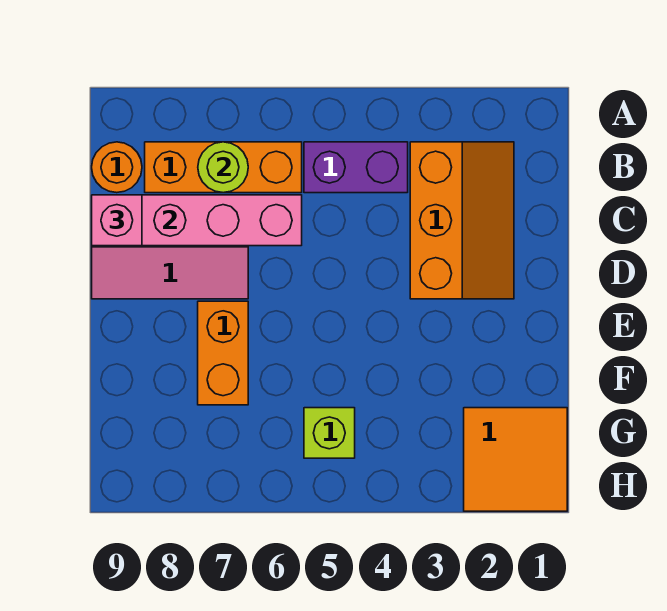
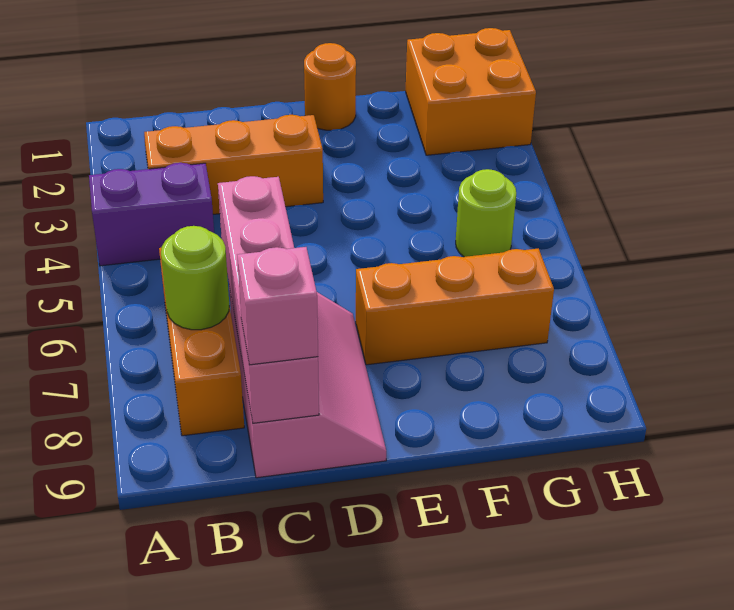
purple 1x2 brick [304,142,408,193] -> purple 1x2 brick turned to [89,163,214,266]
orange 1x1 round brick [92,142,142,193] -> orange 1x1 round brick moved to [304,43,356,130]
orange 1x2 brick [198,301,248,405] -> orange 1x3 brick [356,249,554,365]
orange 2x2 tile [464,408,567,511] -> orange 2x2 brick [406,28,536,155]
lime 1x1 brick [304,408,355,458] -> lime 1x1 round brick [456,169,516,257]

